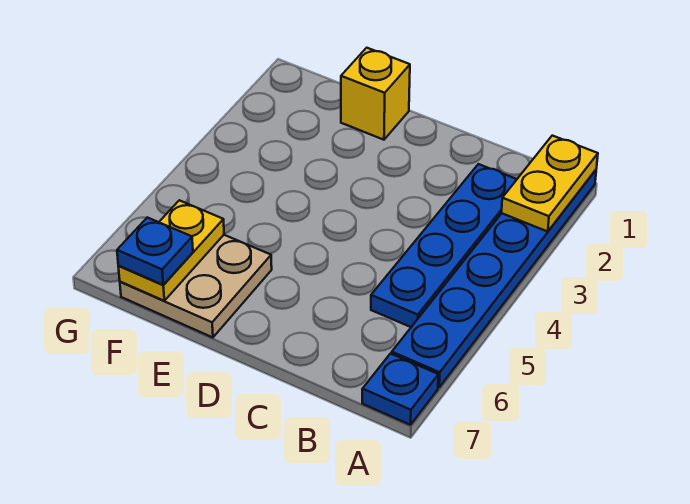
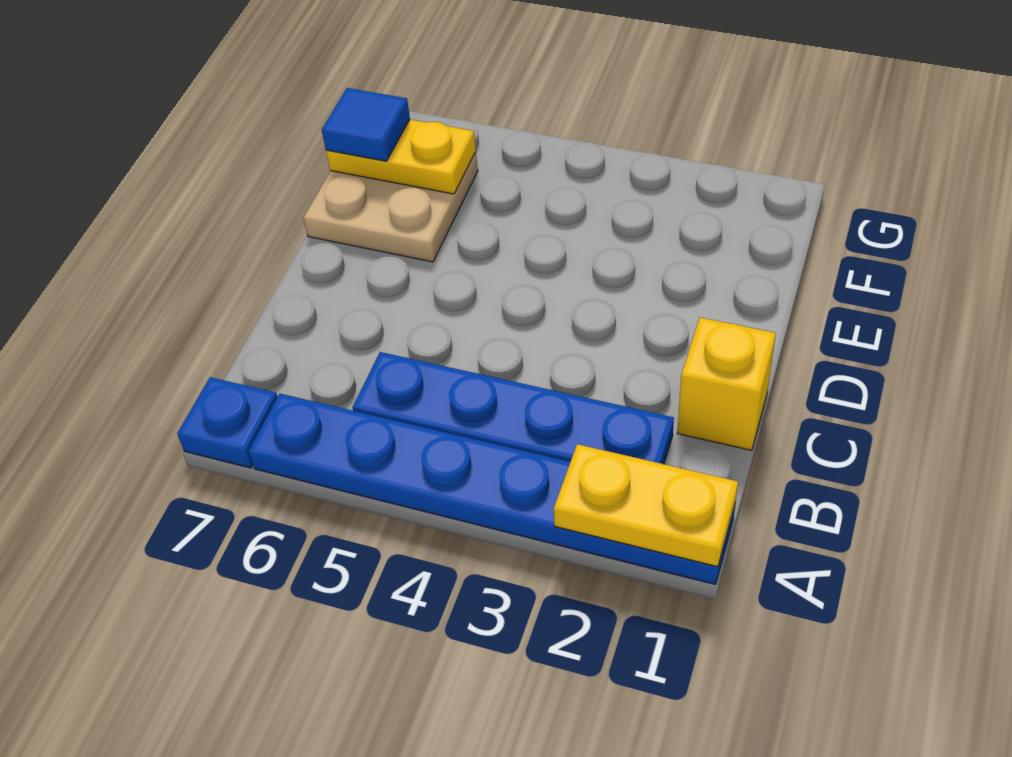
yellow 1x1 brick [341,48,410,140] -> yellow 1x1 brick moved to [677,317,776,450]
blue 1x1 plate [117,218,193,285] -> blue 1x1 tile [322,88,410,161]

